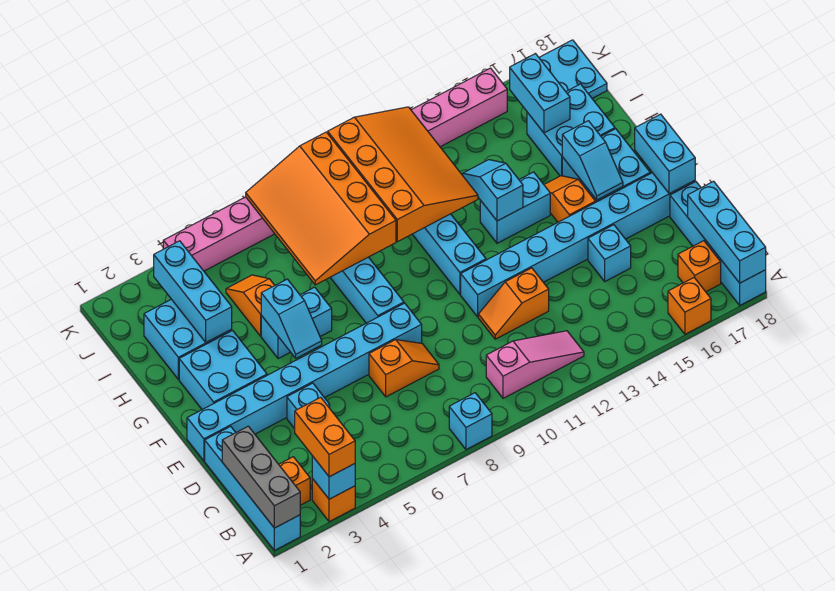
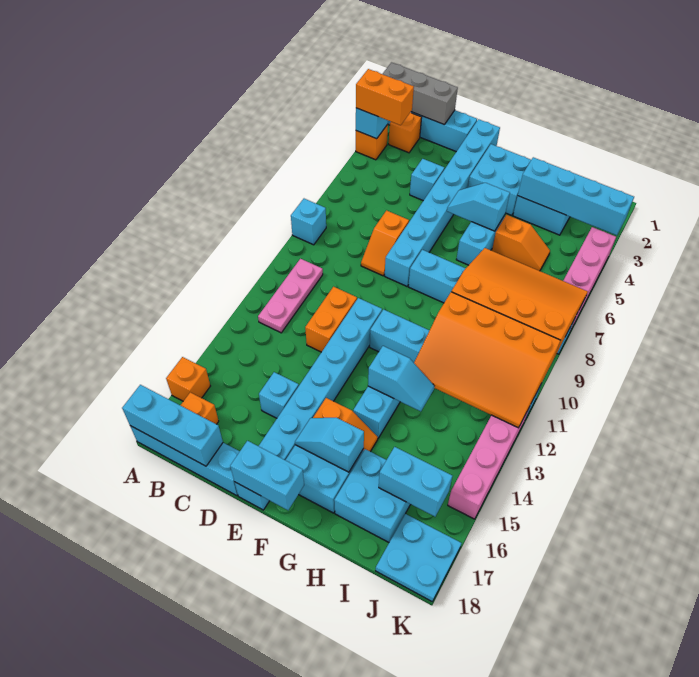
pink 1x3 slope [486,331,584,398] -> pink 1x3 plate [258,259,323,333]
orange 1x2 slope [478,268,549,339] -> orange 1x2 brick [305,287,357,352]
cyan 1x3 brick [154,241,232,342] -> cyan 1x4 brick [518,157,634,235]

